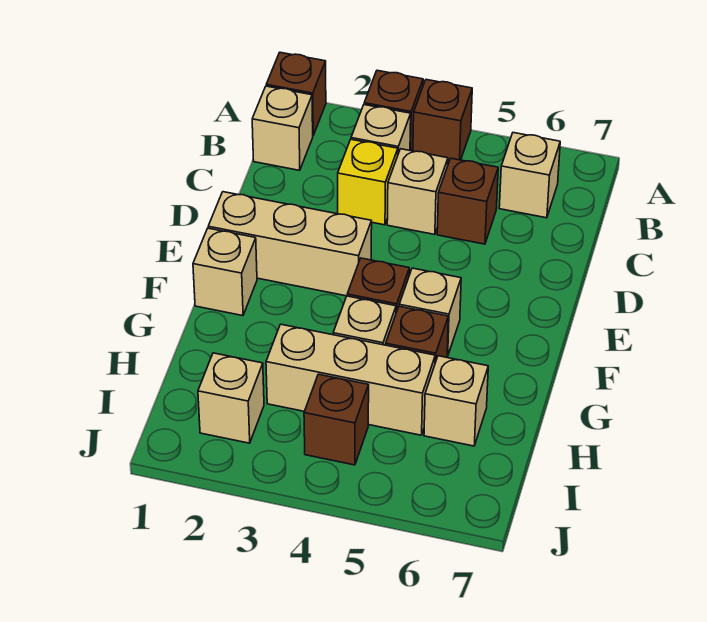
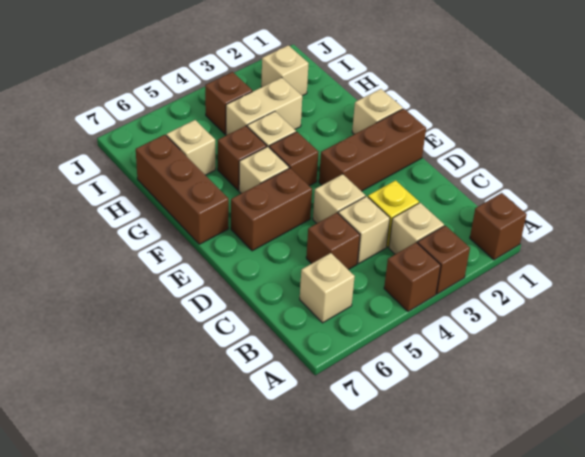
tan 1x1 brick [252,86,313,170] -> tan 1x1 brick moved to [313,174,365,223]
tan 1x3 brick [208,192,372,296] -> brown 1x3 brick [319,109,426,191]
none -> brown 1x2 brick [231,168,312,251]
none -> brown 1x3 brick [136,135,229,244]
tan 1x3 brick [266,324,435,435] -> tan 1x2 brick [226,78,302,135]

